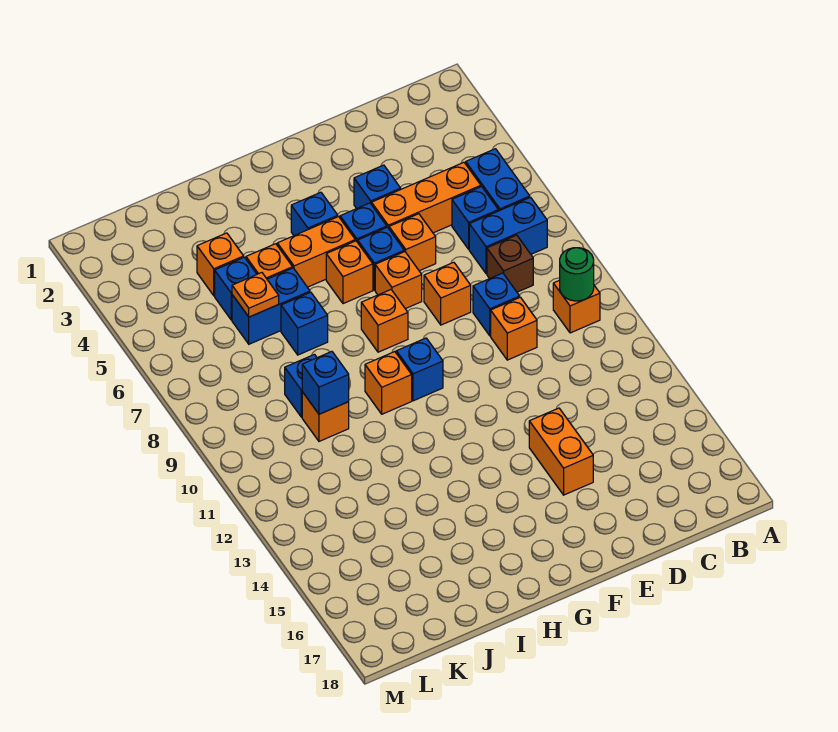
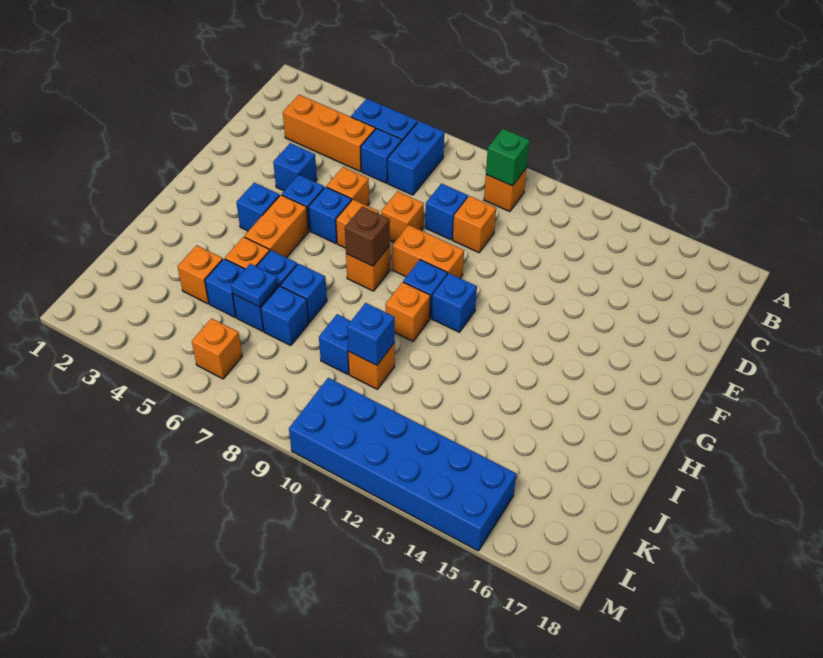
green 1x1 round brick [560,248,594,301] -> green 1x1 brick [486,129,530,186]
orange 1x3 brick [372,162,481,233] -> orange 1x3 brick turned to [283,95,375,171]
brown 1x1 brick [487,235,533,292] -> brown 1x1 brick moved to [345,207,390,266]
orange 1x2 brick [529,408,593,495] -> orange 1x2 brick moved to [392,225,464,278]
orange 1x1 brick [326,241,373,304] -> orange 1x1 brick moved to [192,318,242,379]
none -> blue 1x1 brick [432,273,477,332]
orange 1x1 plate [232,273,279,317] -> blue 1x1 plate [231,264,278,307]
none -> blue 1x1 brick [261,286,309,345]
none -> blue 2x6 brick [289,378,516,551]

